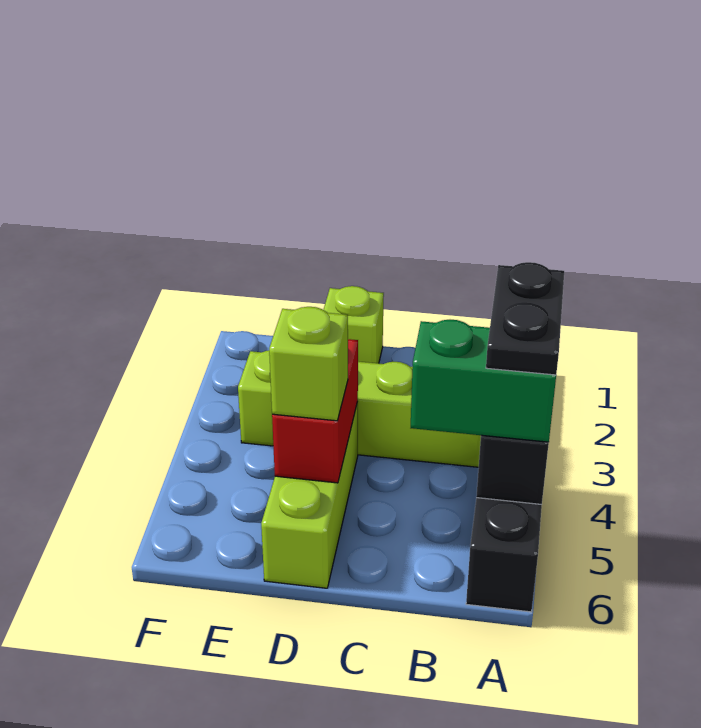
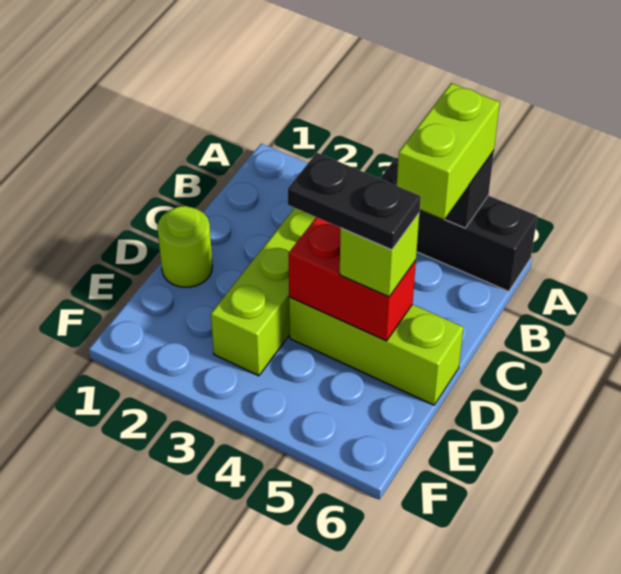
black 1x2 plate [486,262,564,375] -> black 1x2 plate moved to [288,153,421,250]
green 1x2 brick [411,320,556,442] -> lime 1x2 brick [397,83,500,220]
lime 1x1 brick [324,286,384,363] -> lime 1x1 round brick [157,206,213,287]

